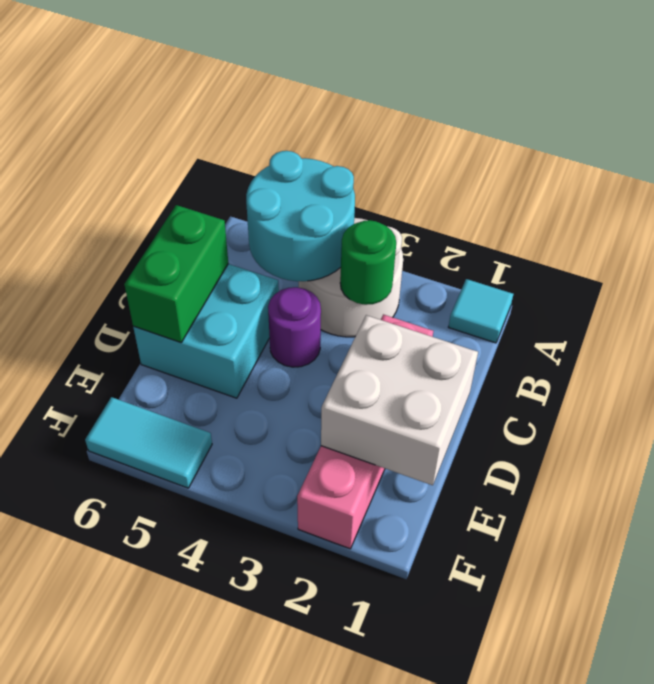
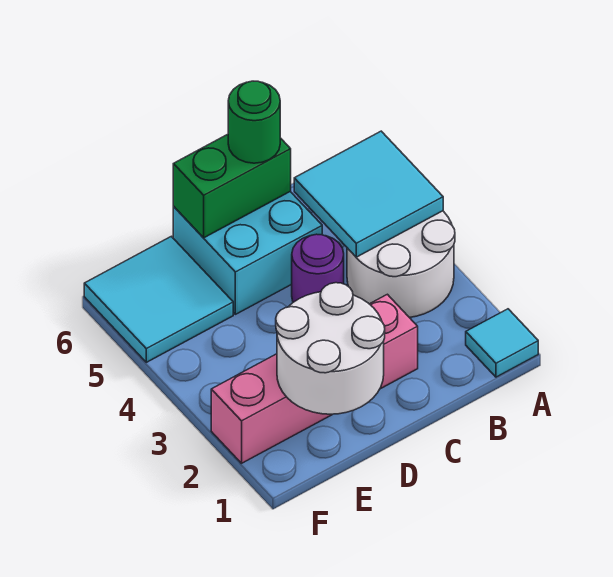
cyan 2x2 round brick [246,151,355,281] -> cyan 2x2 tile [294,131,443,257]
green 1x1 round brick [340,220,396,305] -> green 1x1 round brick moved to [228,81,280,163]
white 2x2 brick [321,315,478,485] -> white 2x2 round brick [276,283,385,414]
cyan 1x2 tile [85,397,212,488] -> cyan 2x2 tile [84,236,233,362]

